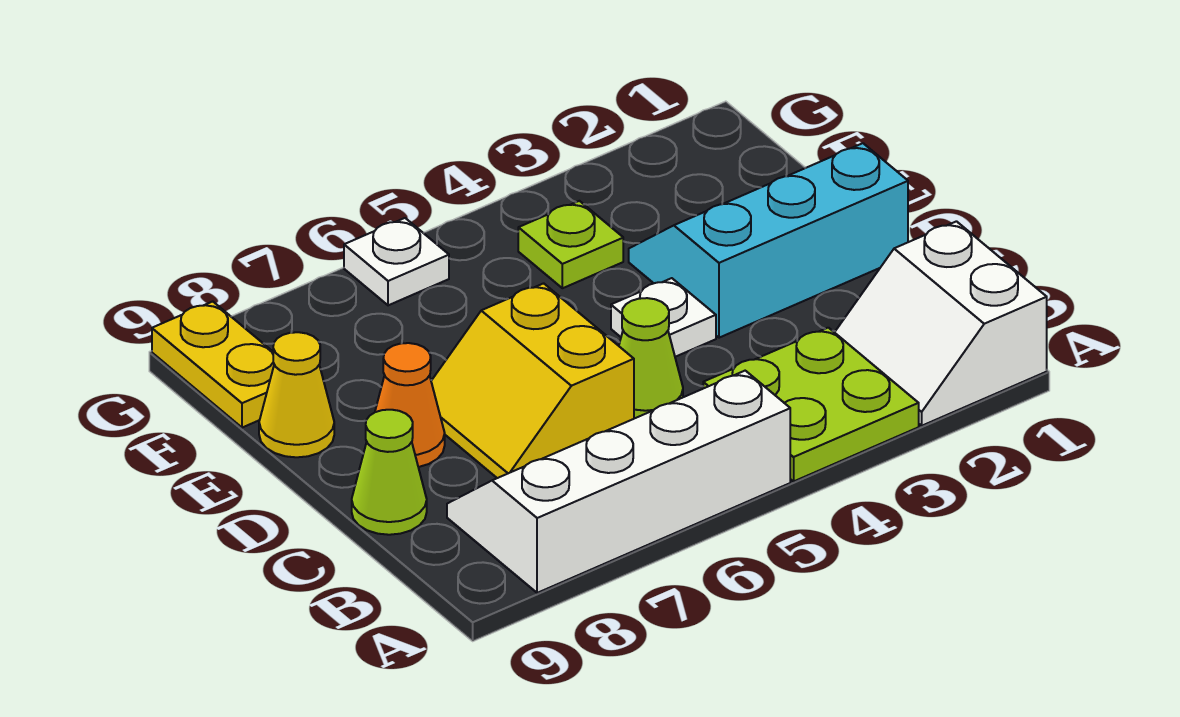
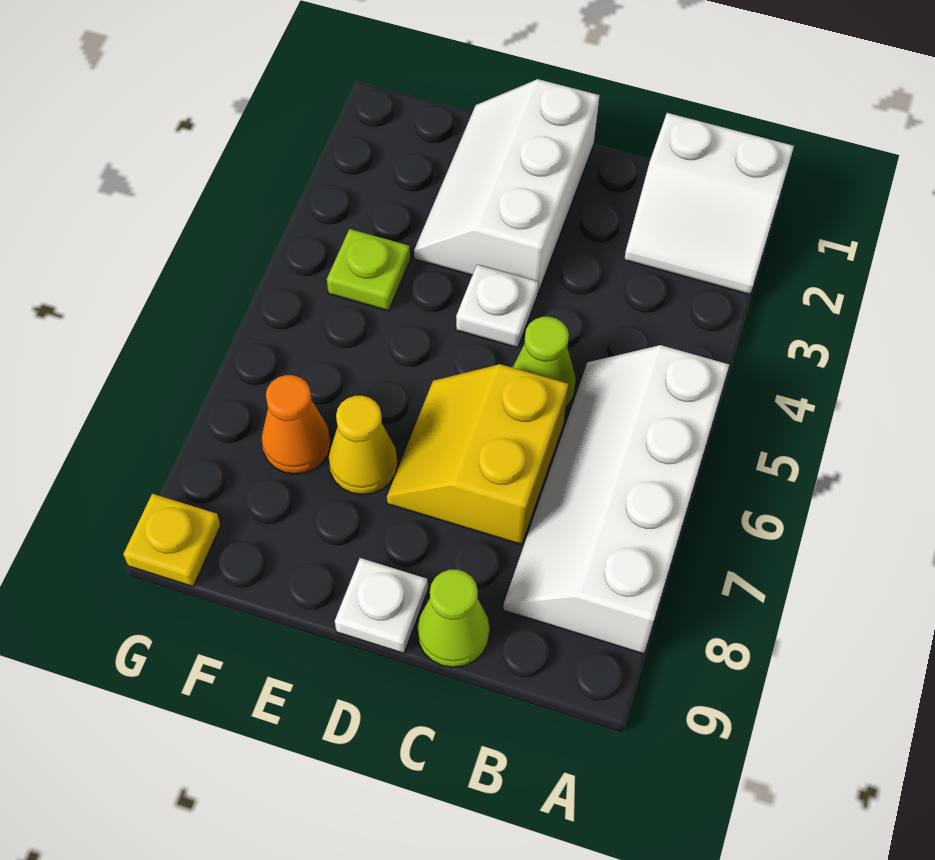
lime 2x2 plate [703,328,919,481] -> none
yellow 2x2 slope [431,283,634,478] -> yellow 2x2 slope turned to [387,364,568,545]
cyan 2x3 slope [629,143,908,338] -> white 2x3 slope [414,79,600,293]
orange 1x1 cone [375,343,445,467] -> orange 1x1 cone moved to [262,375,330,474]
yellow 1x1 cone [259,332,334,457] -> yellow 1x1 cone moved to [329,396,397,495]
yellow 1x2 plate [152,302,274,428] -> yellow 1x1 plate [123,494,220,586]
white 1x1 plate [344,218,449,305] -> white 1x1 plate moved to [335,558,428,653]

